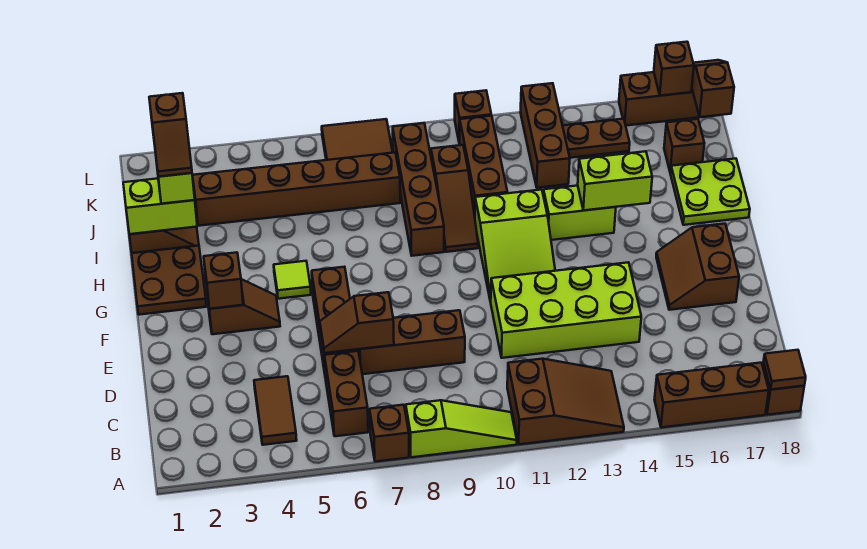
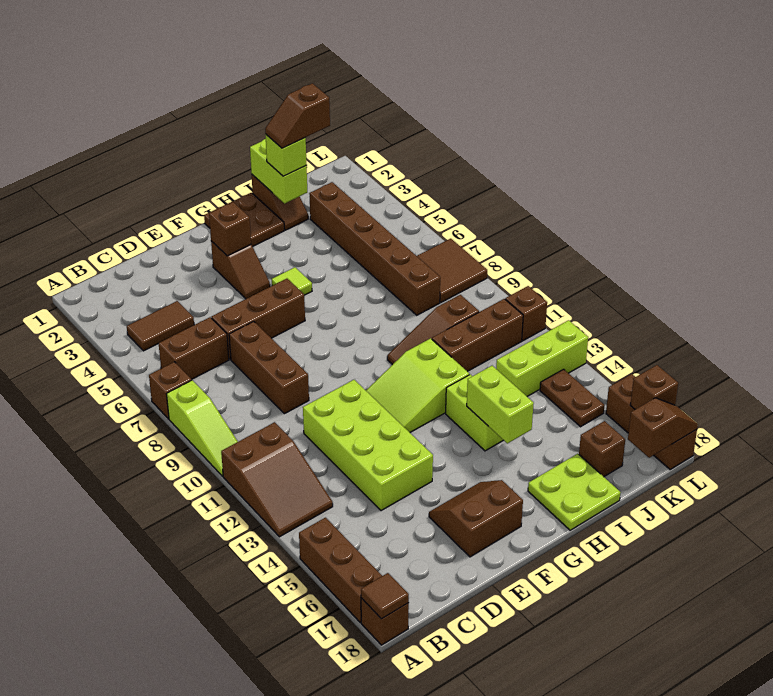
brown 1x2 slope [320,292,394,353] -> none
brown 1x4 brick [393,123,444,256] -> none
brown 1x3 brick [520,83,570,188] -> lime 1x3 brick [496,320,588,396]

